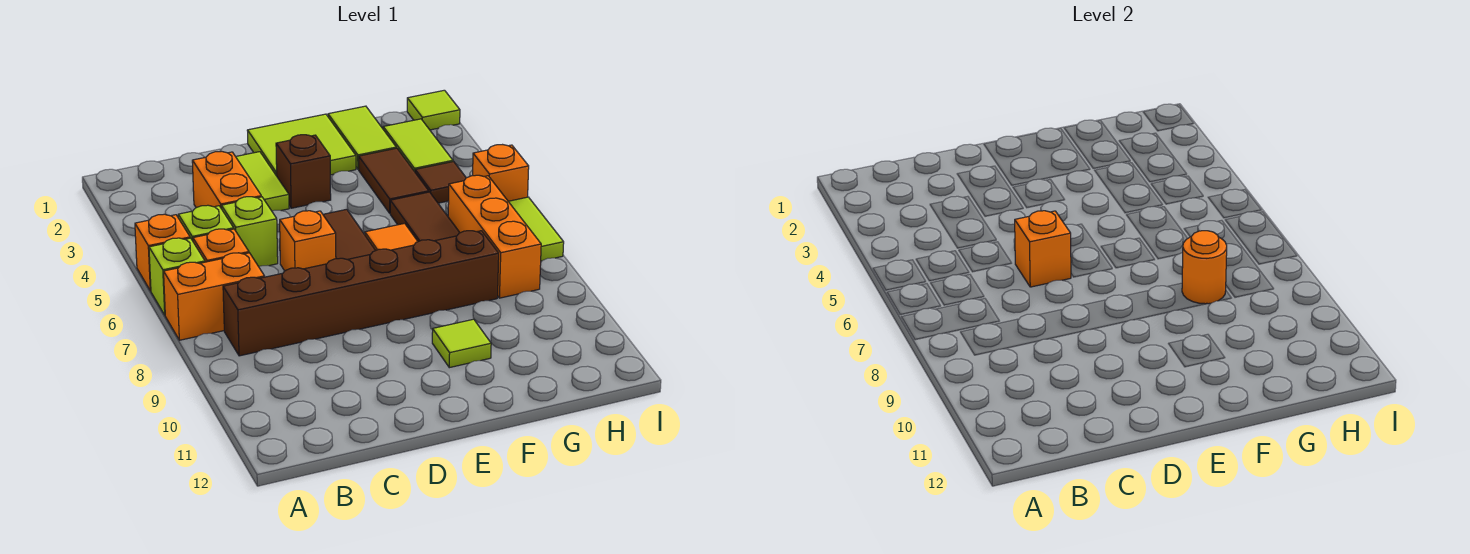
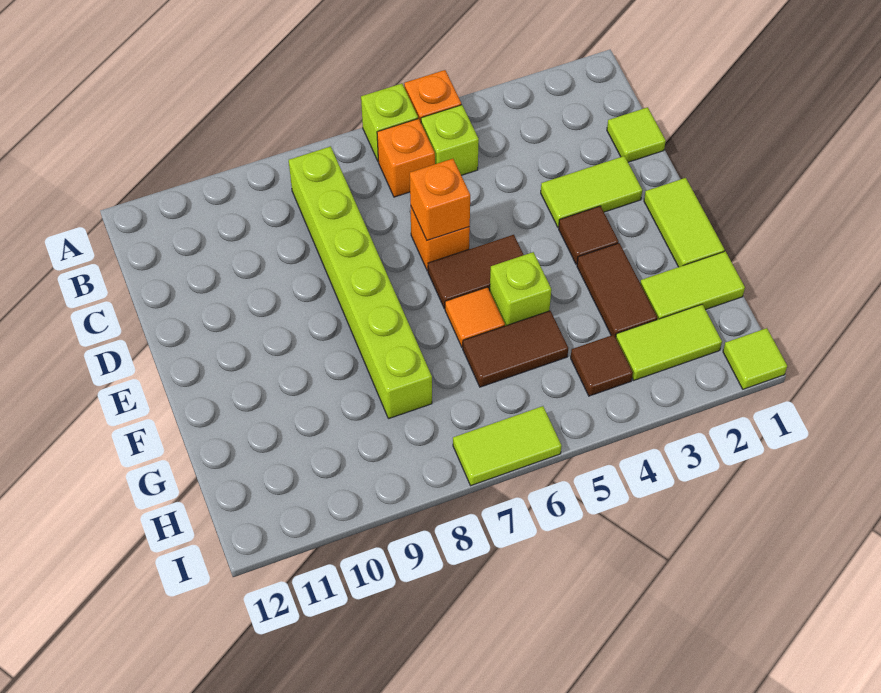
orange 1x2 brick [164,253,265,340] -> none
brown 1x6 brick [223,231,499,356] -> lime 1x6 brick [289,146,432,419]
orange 1x2 brick [192,151,261,209] -> none
lime 1x1 brick [221,197,278,267] -> lime 1x1 brick moved to [490,252,551,326]
lime 2x2 tile [247,114,356,176] -> lime 1x2 tile [644,178,724,267]
brown 1x1 brick [276,135,331,208] -> brown 1x1 tile [559,206,619,264]
lime 1x1 tile [432,319,491,368] -> lime 1x1 tile moved to [607,107,666,162]
brown 1x2 tile [359,148,429,213] -> brown 1x2 tile turned to [577,243,657,337]
orange 1x1 round brick [1182,231,1227,304] -> none
orange 1x3 brick [448,175,541,298] -> none
orange 1x1 brick [473,145,529,201] -> none

